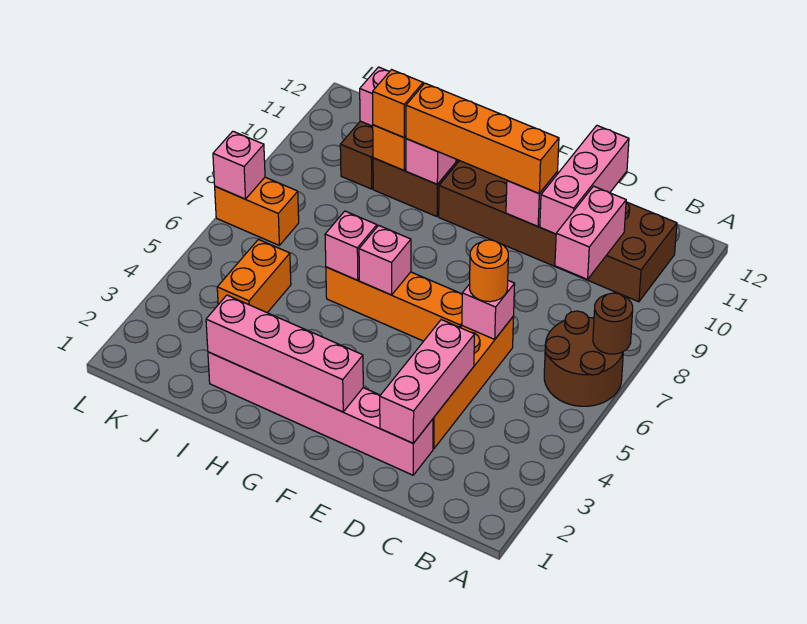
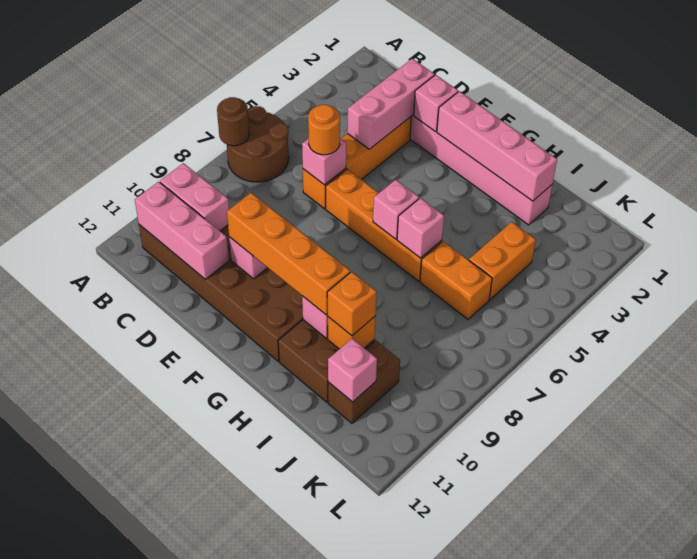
pink 1x2 brick [555,186,626,279] -> pink 1x2 brick turned to [160,163,229,231]
pink 1x3 brick [540,126,629,234] -> pink 1x3 brick turned to [135,182,229,279]
orange 1x2 brick [215,177,299,245] -> orange 1x2 brick moved to [420,241,492,319]
pink 1x1 brick [213,131,265,199] -> pink 1x1 brick moved to [414,75,458,132]

